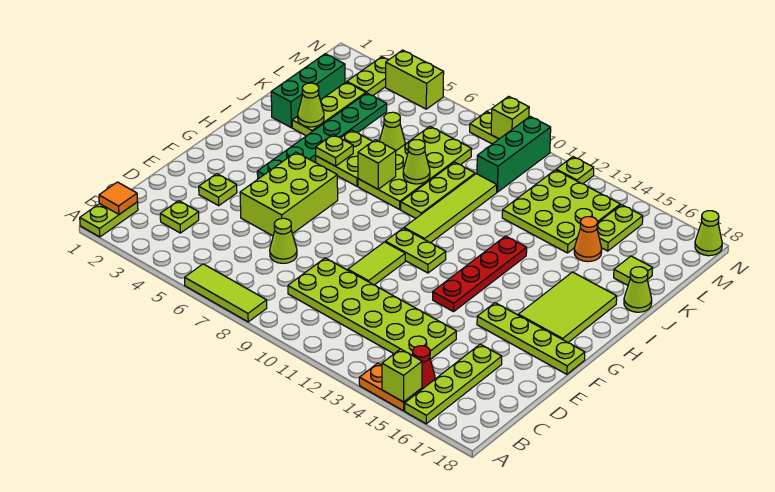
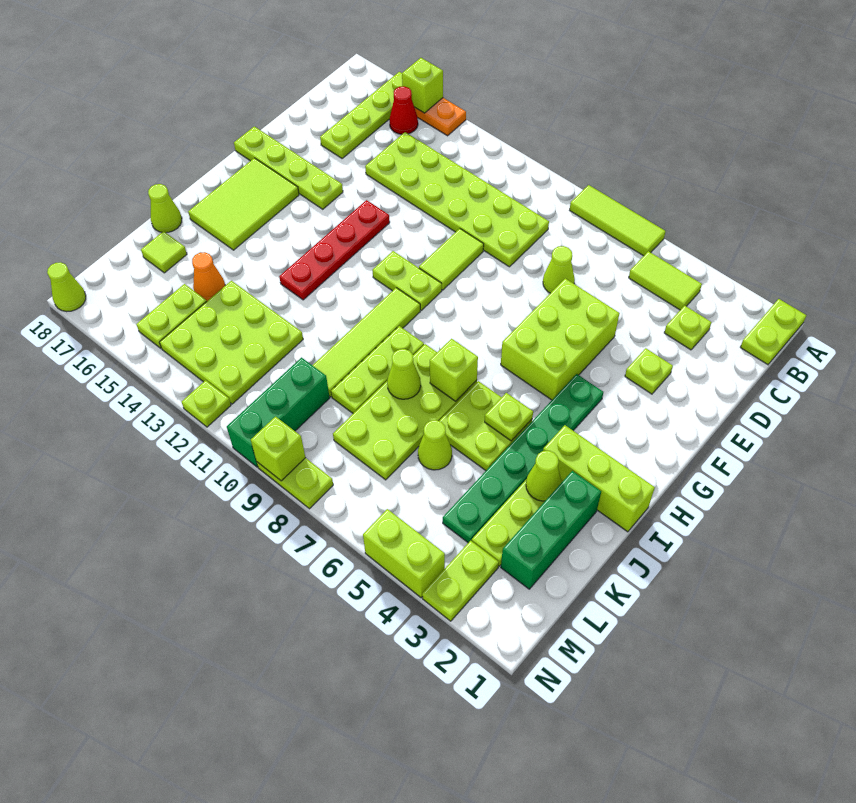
orange 1x1 tile [99,182,137,214] -> none
none -> lime 1x2 tile [629,251,702,310]
none -> lime 1x3 brick [543,425,655,532]

